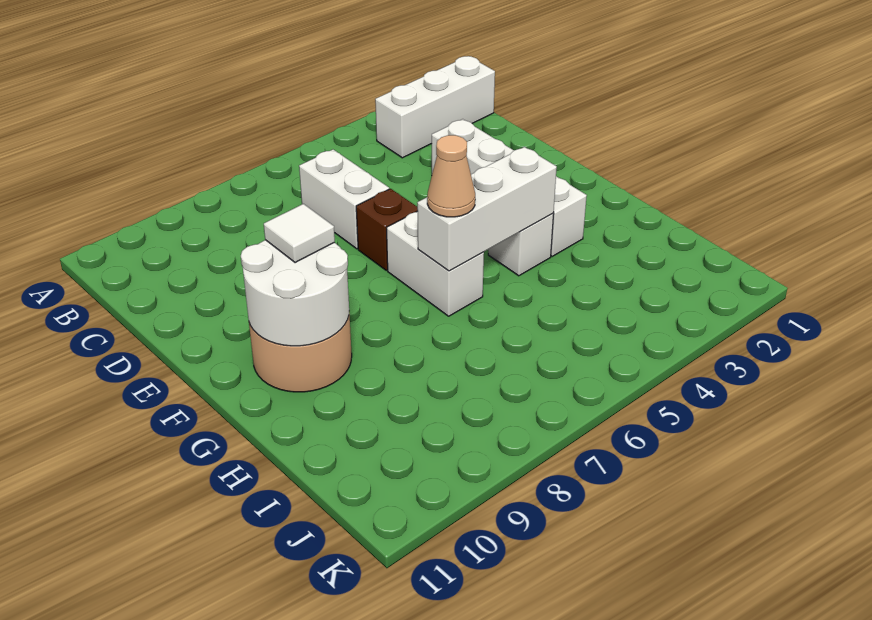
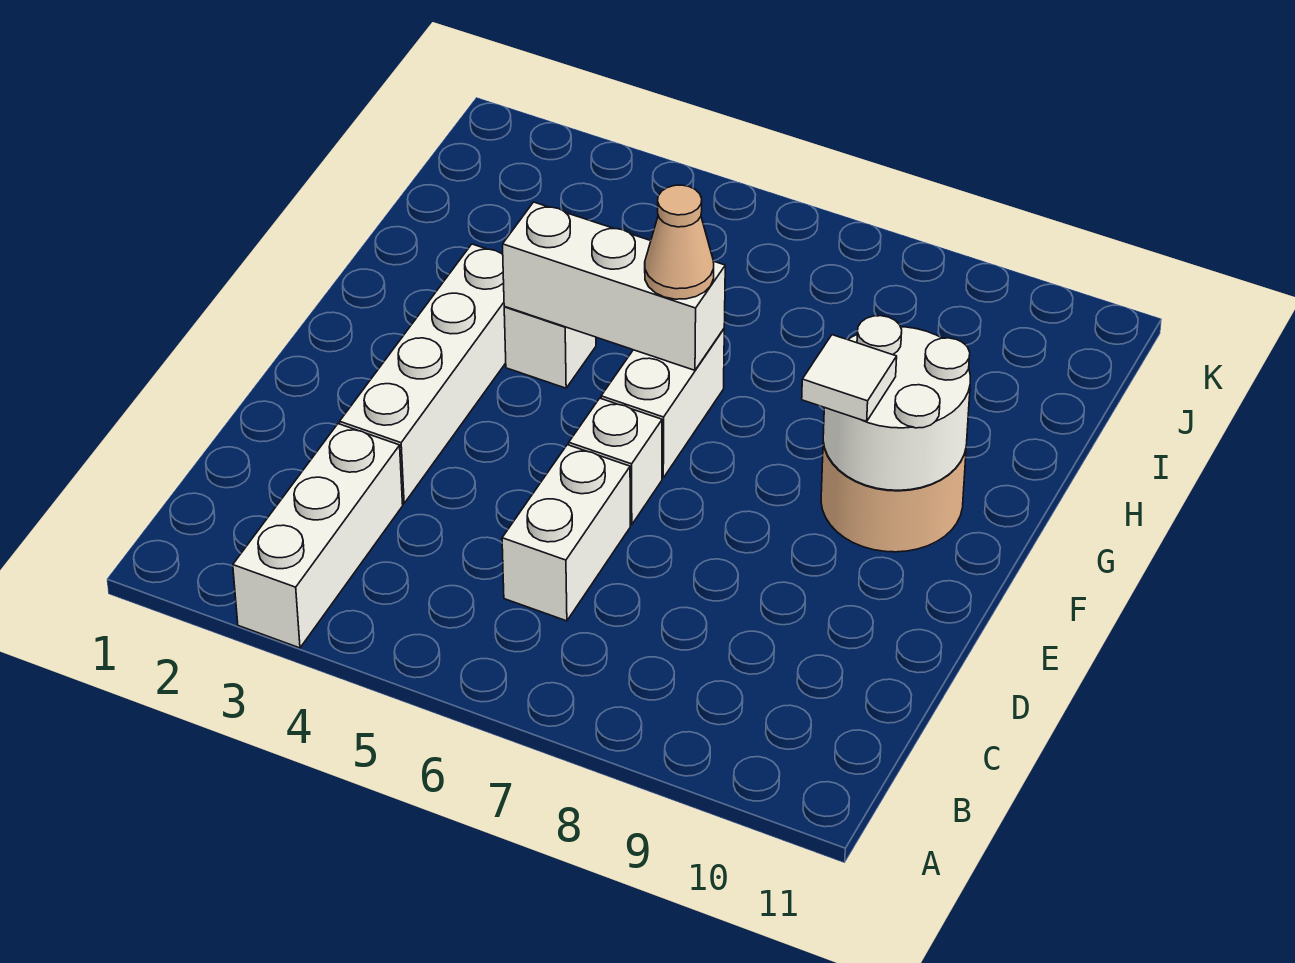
white 1x3 brick [375,56,495,158] -> white 1x3 brick turned to [233,424,403,648]
brown 1x1 brick [356,189,418,270] -> white 1x1 brick [569,398,662,525]

